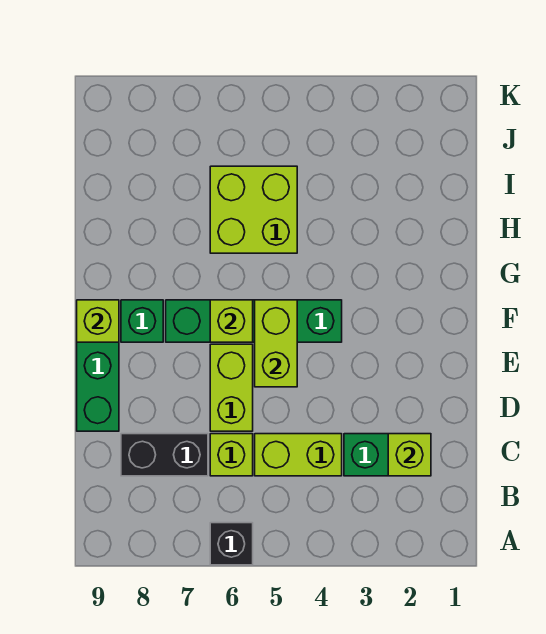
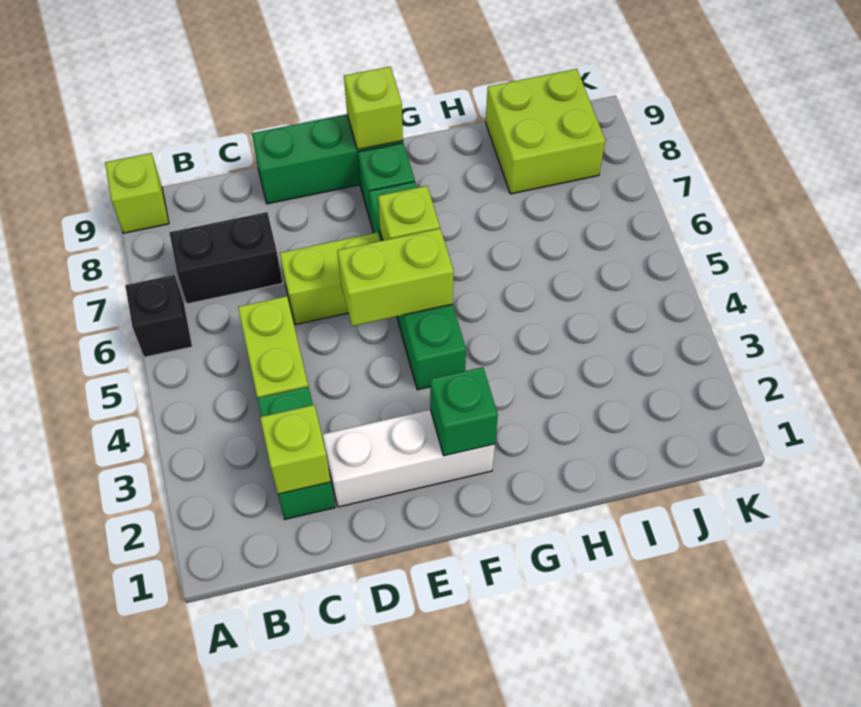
lime 1x1 brick [210,434,253,476] -> lime 1x1 brick moved to [105,153,169,233]
black 1x2 brick [121,434,208,476] -> black 1x2 brick turned to [169,212,283,304]
none -> white 1x3 brick [322,410,495,507]
none -> green 1x1 brick [430,367,498,456]
lime 2x2 brick [210,166,297,253] -> lime 2x2 brick moved to [486,69,606,194]

